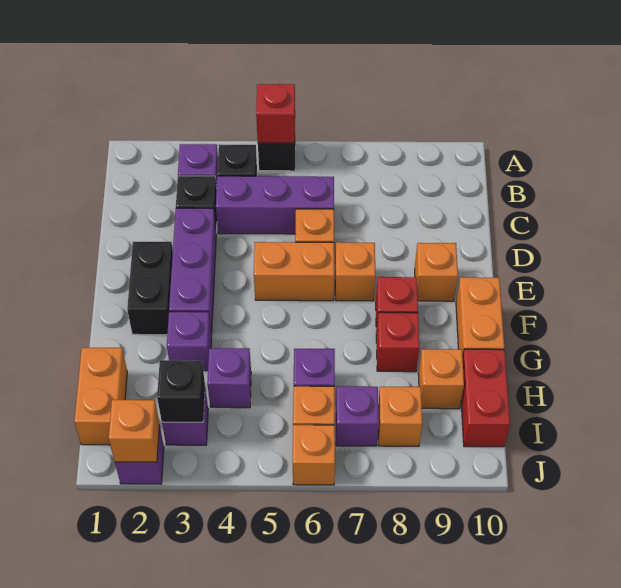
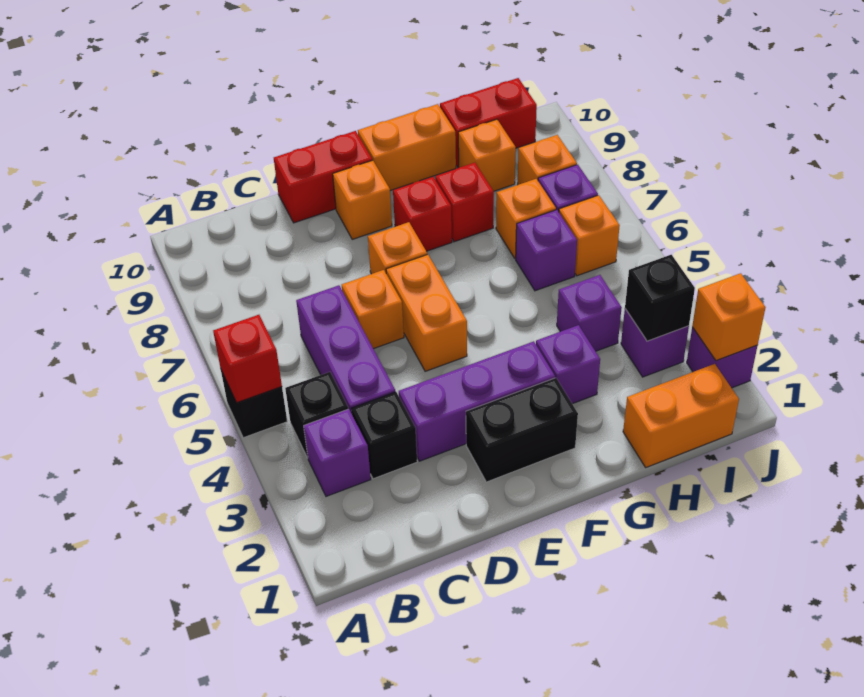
none -> red 1x2 brick [274,131,372,223]
orange 1x1 brick [293,425,335,485] -> orange 1x1 brick moved to [496,179,556,259]

